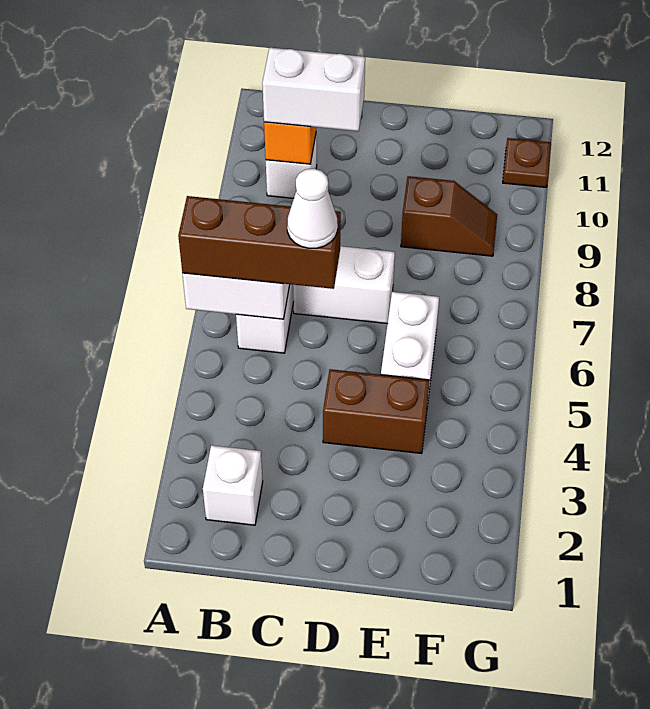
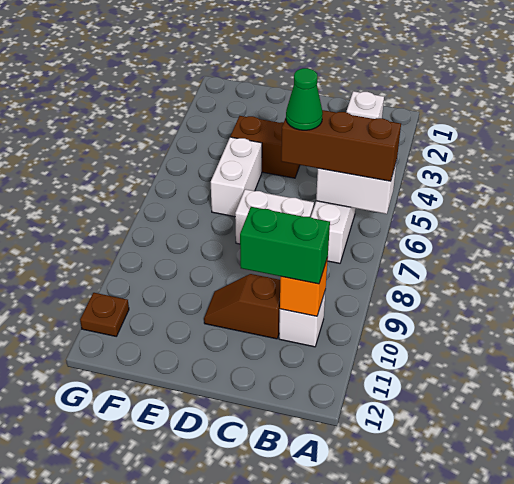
white 1x2 brick [262,48,365,131] -> green 1x2 brick [240,207,330,284]
white 1x1 cone [287,169,338,248] -> green 1x1 cone [286,68,323,130]
brown 1x2 slope [401,176,497,256] -> brown 1x2 slope moved to [204,274,280,339]

